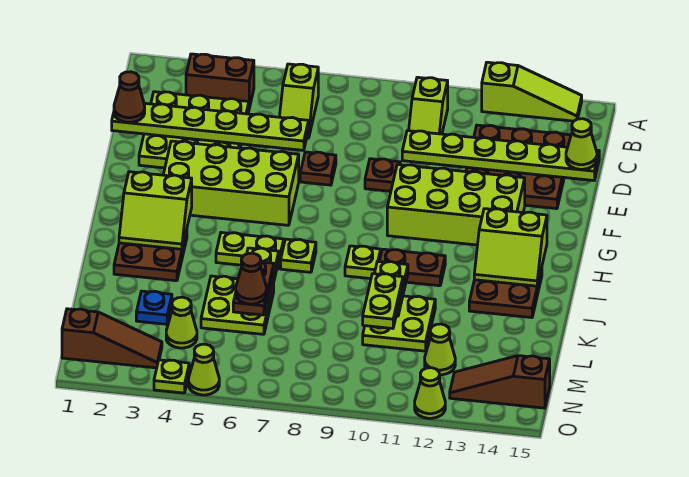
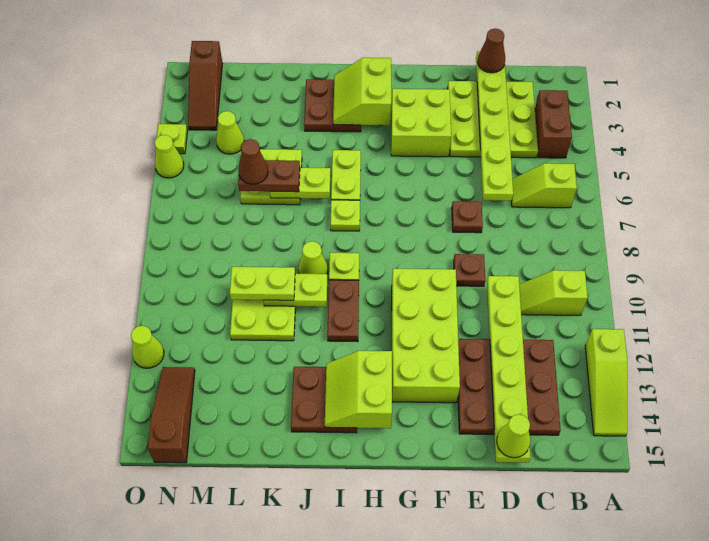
lime 2x4 brick [163,141,299,225] -> lime 2x2 brick [391,89,451,157]
blue 1x1 plate [136,291,172,324] -> none
lime 1x1 cone [425,324,455,375] -> lime 1x1 cone moved to [298,241,328,274]

